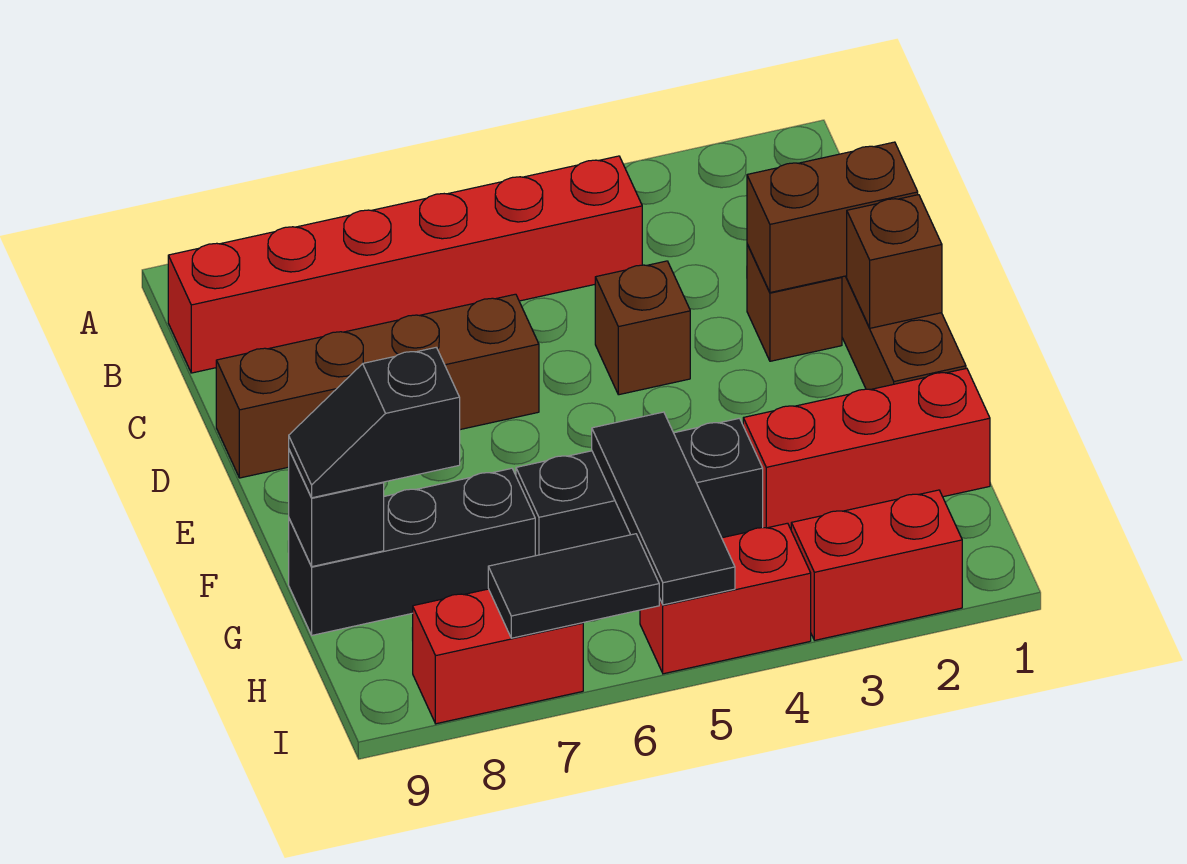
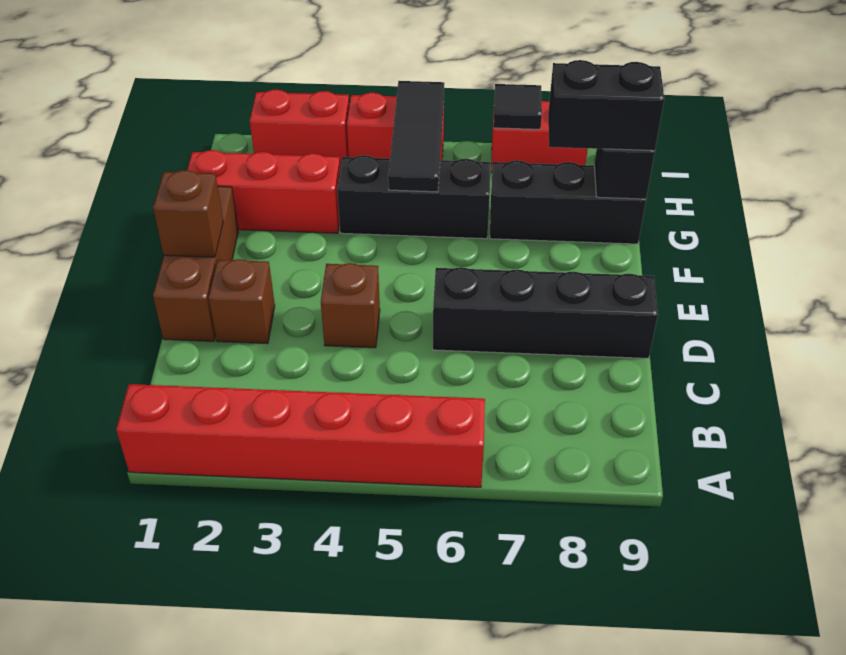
red 1x6 brick [168,156,642,373] -> red 1x6 brick moved to [116,384,485,487]
brown 1x2 brick [747,142,918,293] -> none
brown 1x4 brick [216,294,539,478] -> black 1x4 brick [433,267,658,358]
black 1x2 slope [289,347,460,498] -> black 1x2 brick [548,60,664,151]
black 1x2 tile [488,534,660,638] -> black 1x1 tile [494,84,542,129]

